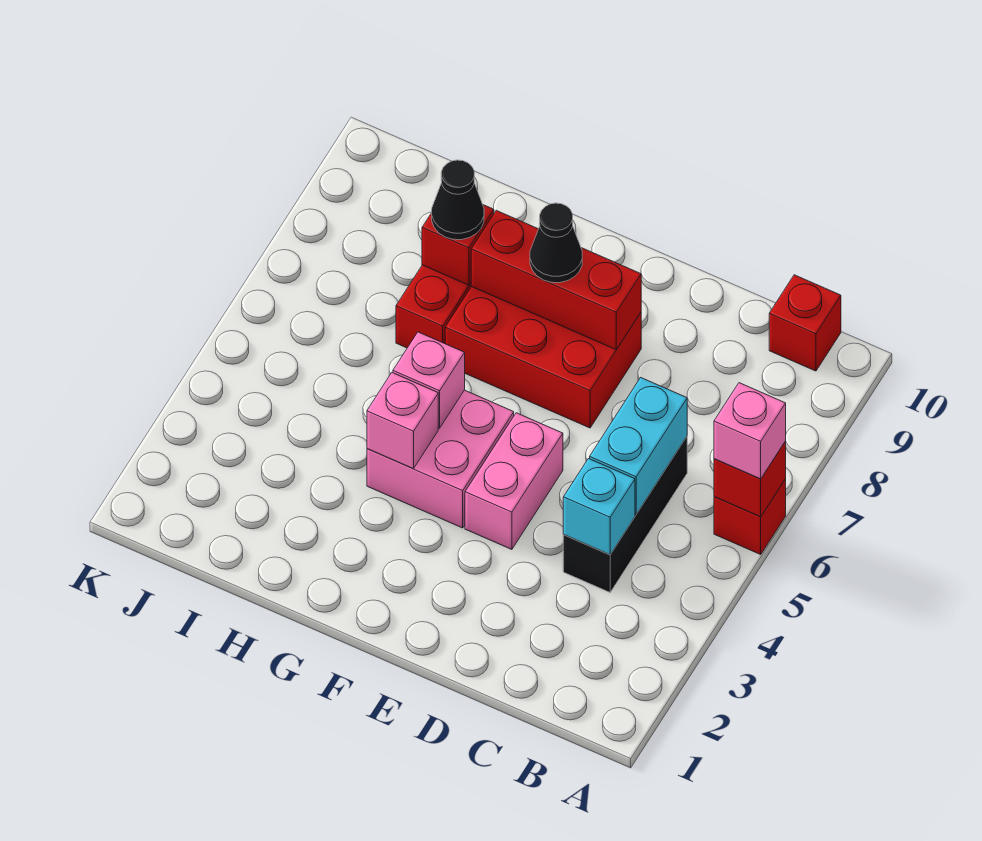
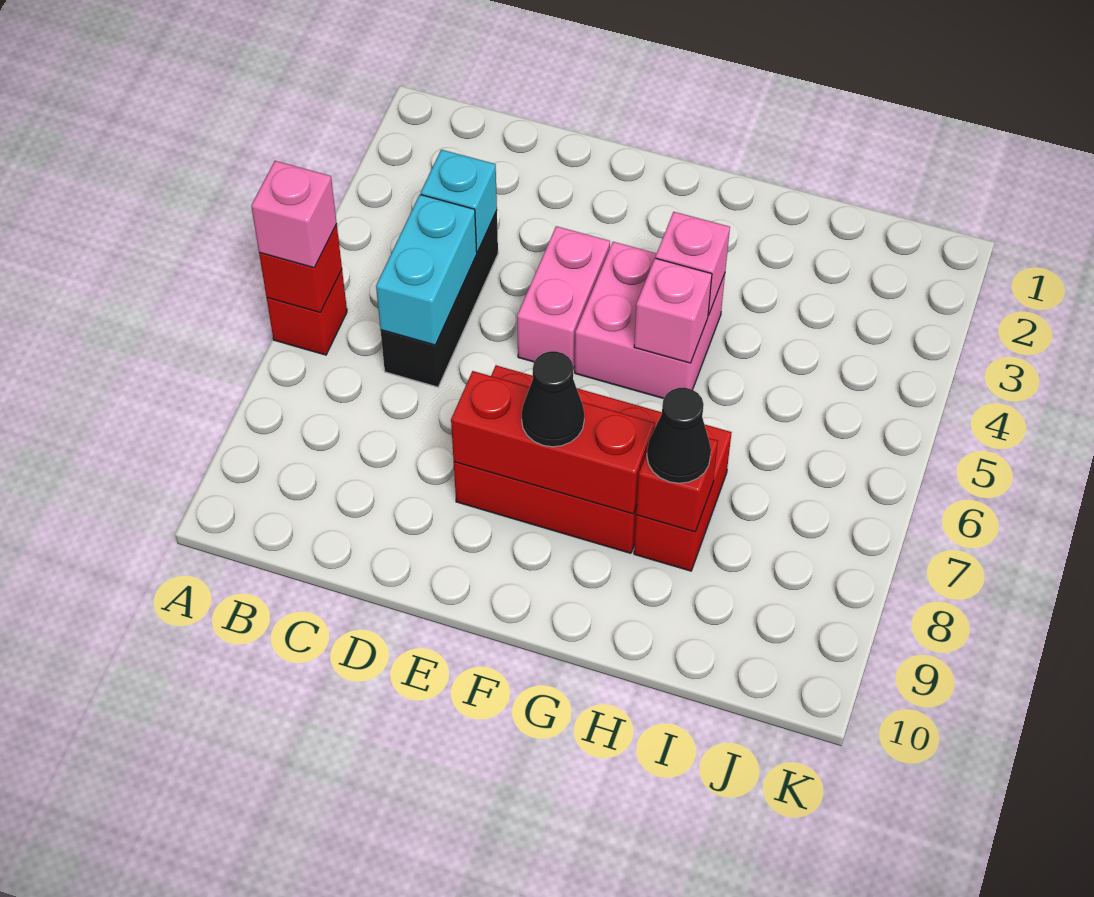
red 1x1 brick [769,275,841,371] -> none

